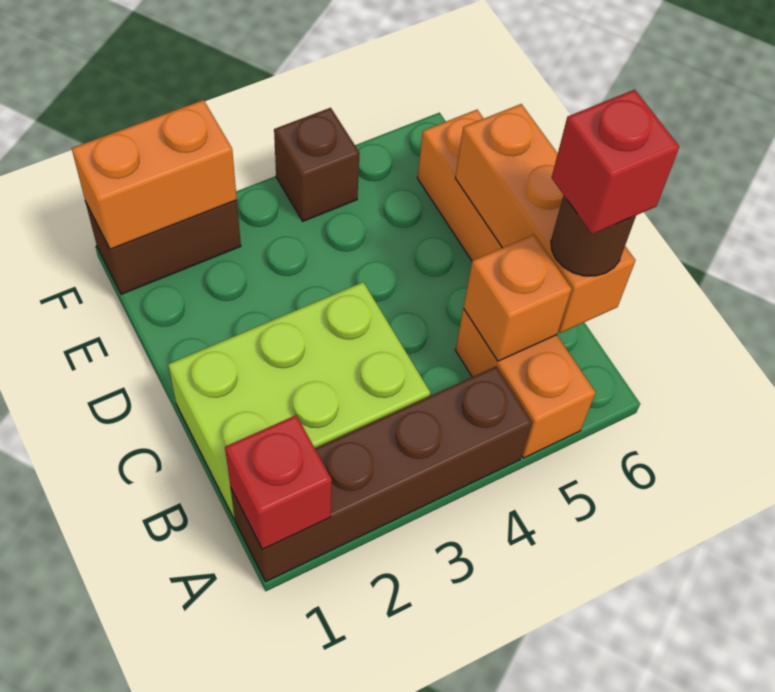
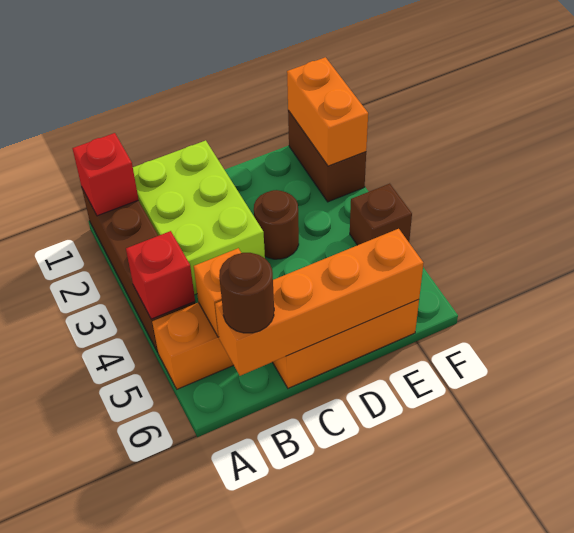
orange 1x3 brick [455,104,636,333] -> orange 1x4 brick [215,229,423,376]
red 1x1 brick [552,90,679,234] -> red 1x1 brick moved to [126,231,195,319]
none -> brown 1x1 round brick [254,190,299,259]

